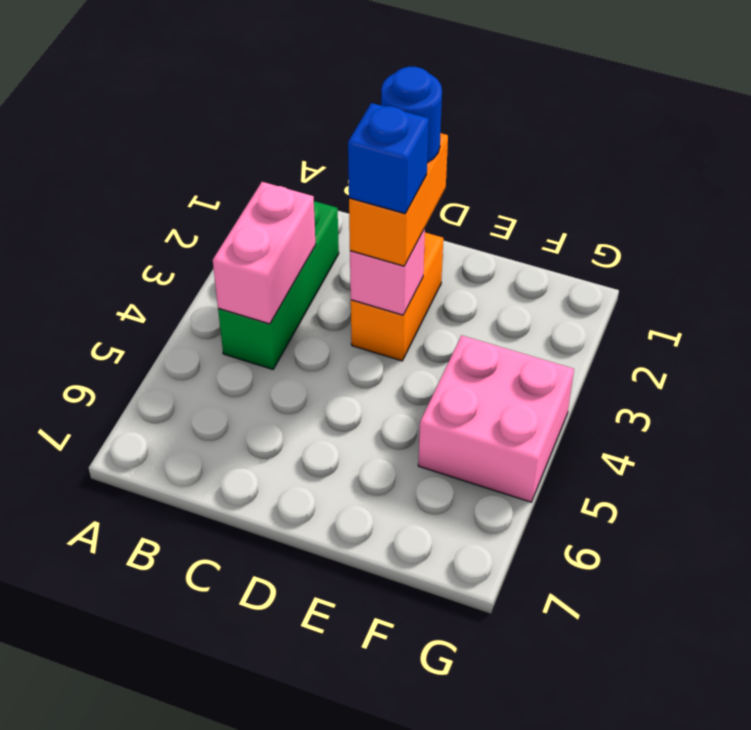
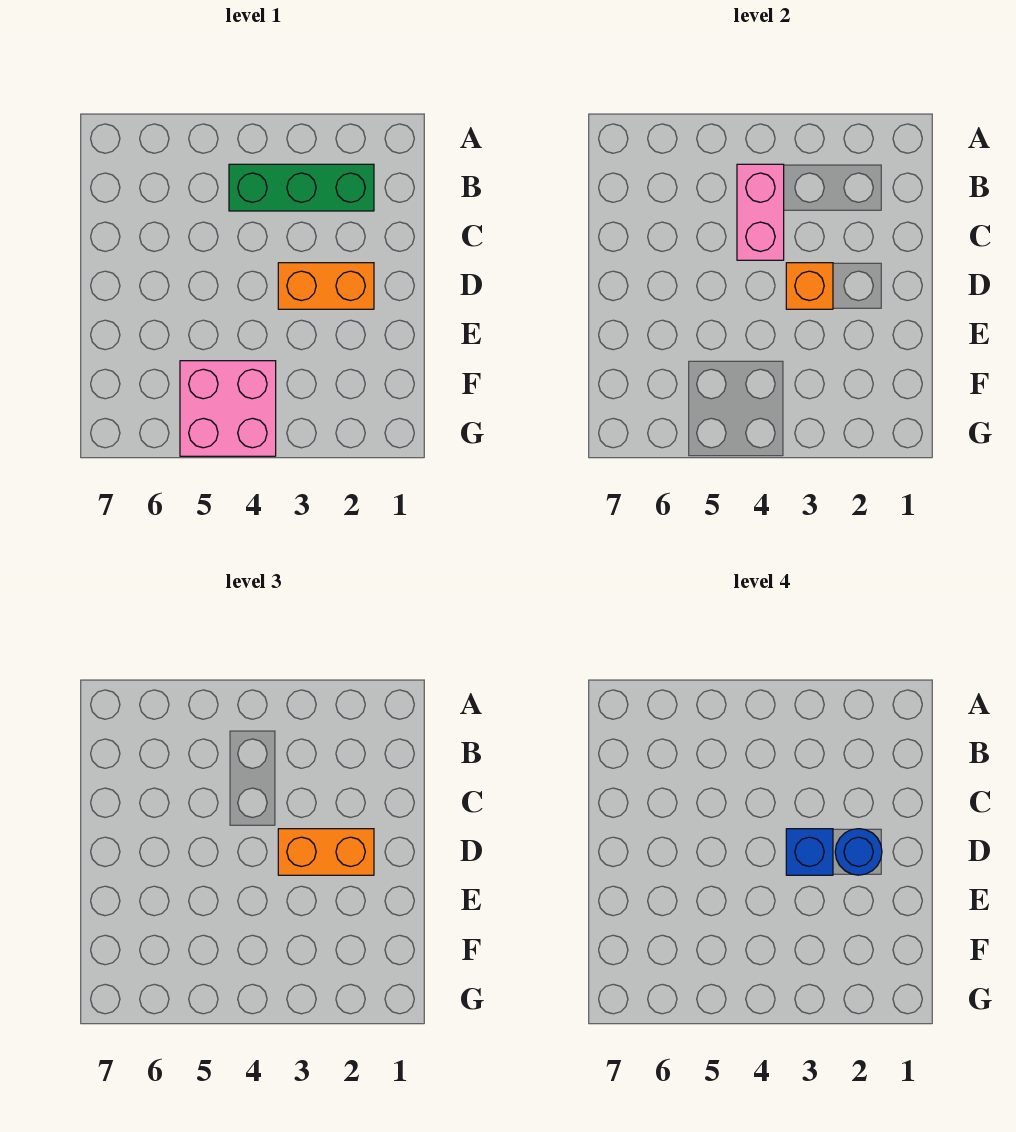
pink 1x2 brick [213,182,316,324] -> pink 1x2 brick turned to [737,164,784,260]
pink 1x1 brick [350,228,425,315] -> orange 1x1 brick [786,263,833,309]

